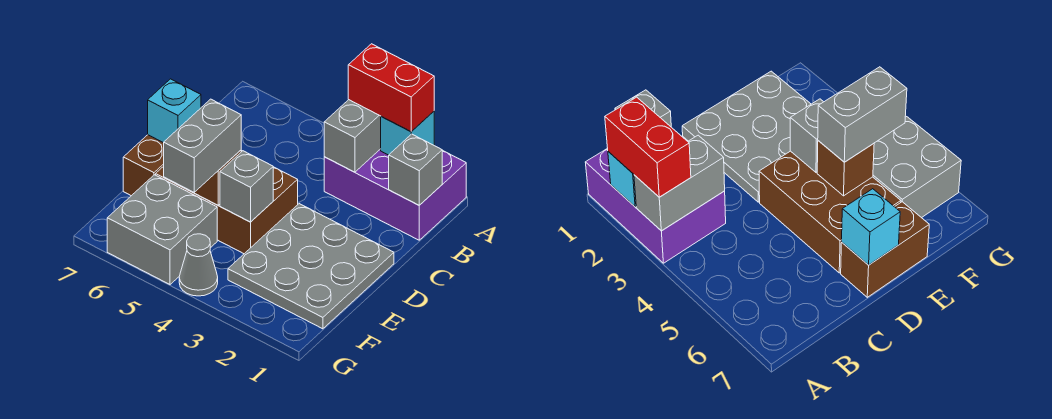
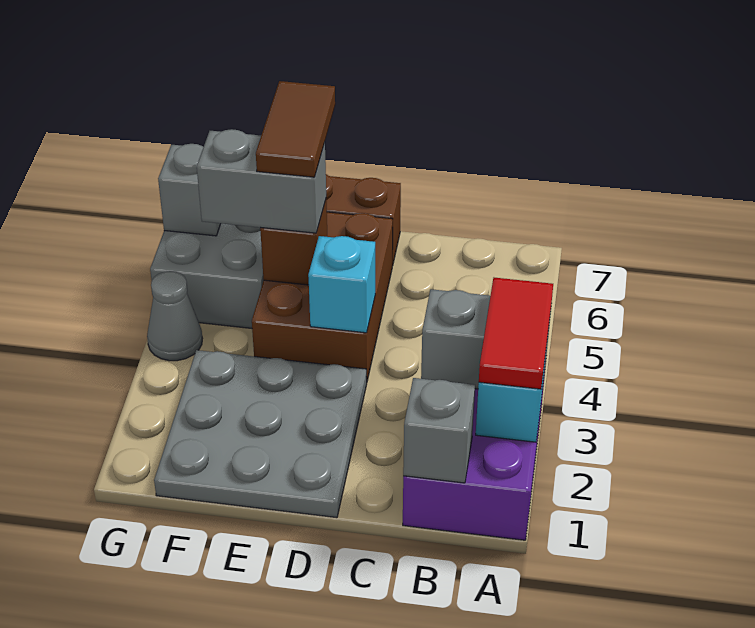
red 1x2 brick [348,44,434,132] -> red 1x2 tile [479,278,553,389]
cyan 1x1 brick [148,79,201,143] -> cyan 1x1 brick moved to [308,236,375,333]
grey 1x1 brick [220,151,273,222] -> grey 1x1 brick moved to [158,144,221,236]
none -> brown 1x2 tile [256,81,335,177]

